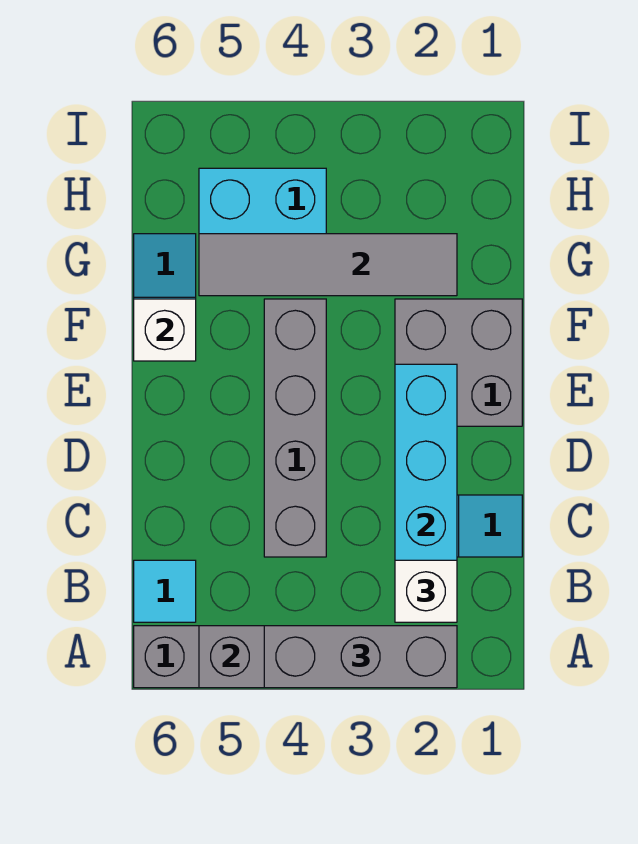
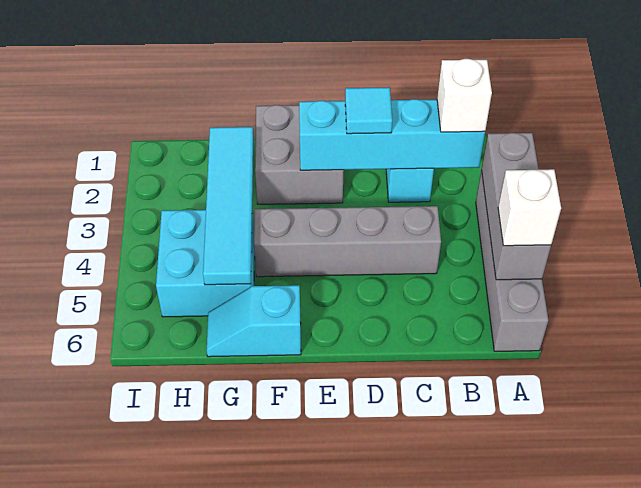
grey 1x3 brick [264,626,457,688] -> none
cyan 1x1 tile [134,560,196,622] -> cyan 1x1 tile moved to [345,87,392,134]
white 1x1 brick [134,299,196,361] -> white 1x1 brick moved to [498,169,561,246]
grey 1x4 tile [199,234,457,296] -> cyan 1x4 tile [203,127,253,285]

